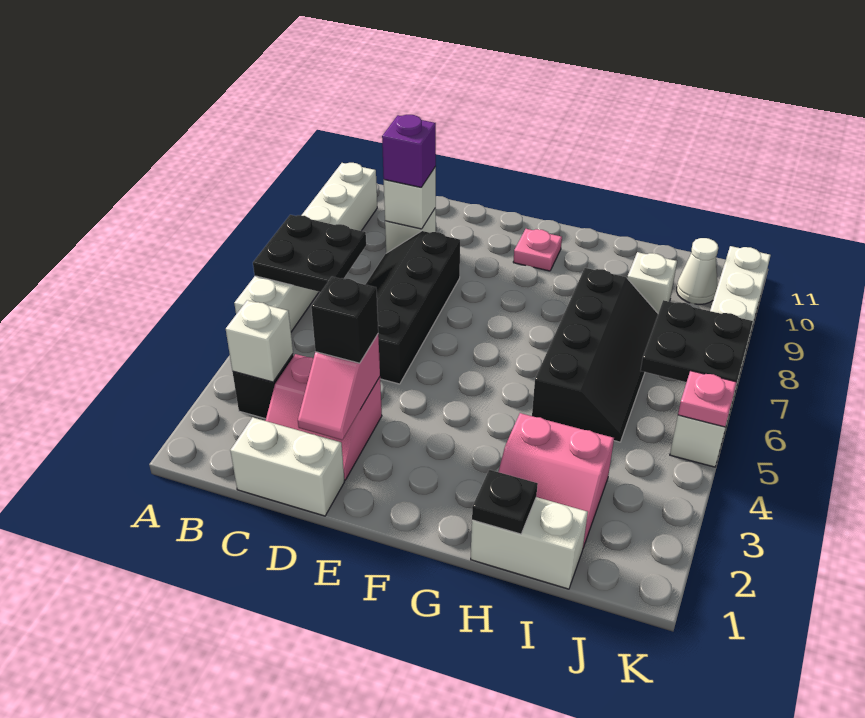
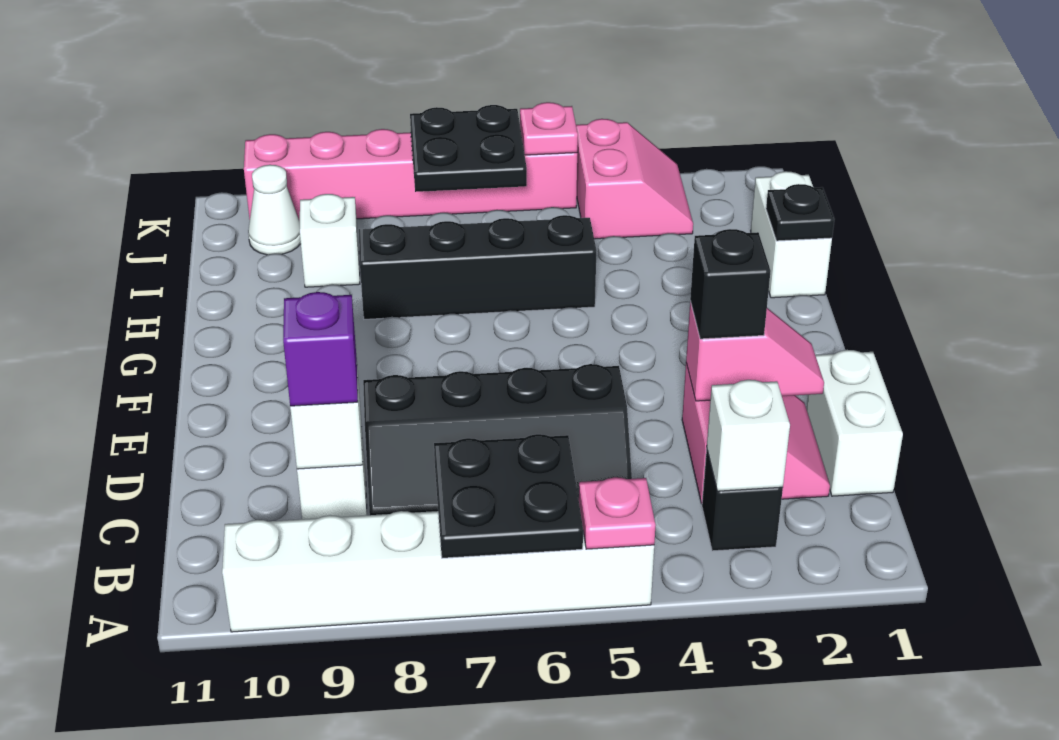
pink 1x1 plate [513,229,562,271] -> pink 1x1 plate moved to [579,477,656,549]
pink 2x2 slope [499,413,614,548] -> pink 2x2 slope moved to [576,119,693,239]
white 1x6 brick [670,246,771,467] -> pink 1x6 brick [244,129,577,221]

